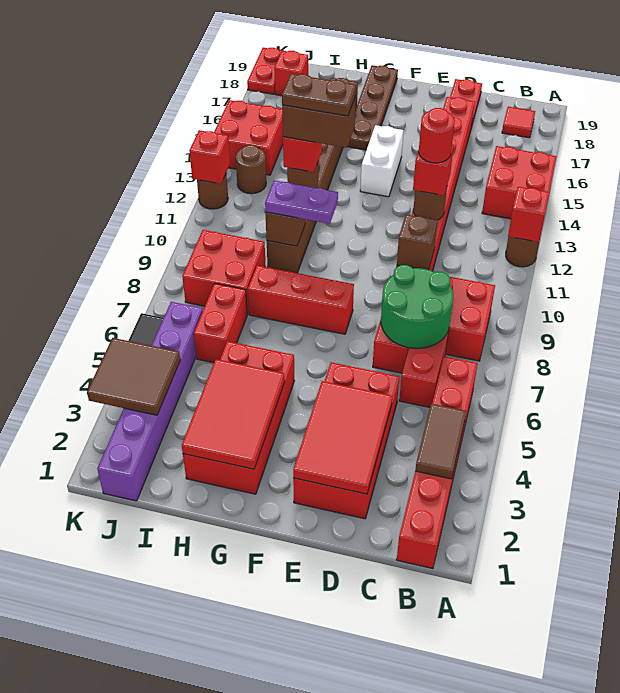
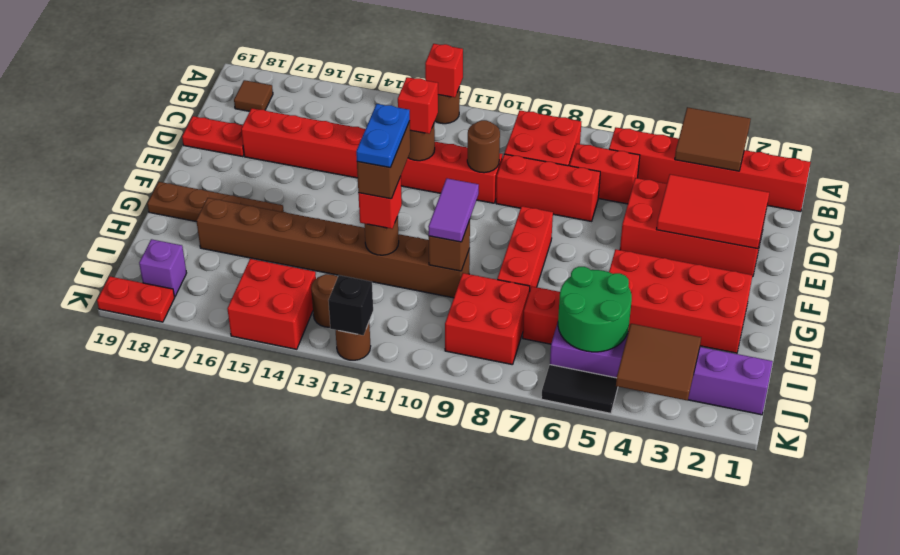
red 2x2 brick [482,146,556,219] -> none
brown 1x2 tile [415,404,466,479] -> brown 2x2 tile [675,107,751,171]
red 1x1 tile [502,107,535,138] -> brown 1x1 tile [234,80,273,111]
green 2x2 round brick [381,265,453,348] -> green 2x2 round brick moved to [558,267,632,352]
brown 1x1 brick [397,214,438,270] -> brown 1x1 round brick [467,120,500,173]
red 1x1 round brick [419,108,455,163] -> none
white 1x2 brick [360,125,404,197] -> none
red 2x3 tile [182,359,285,469] -> none
purple 1x2 plate [265,181,338,224] -> purple 1x2 tile [428,179,479,242]
brown 1x2 plate [282,74,356,116] -> blue 1x2 plate [356,104,410,168]
red 1x1 brick [274,51,308,96] -> purple 1x1 brick [139,239,186,297]
red 1x1 brick [189,130,230,184] -> black 1x1 brick [328,275,373,335]

